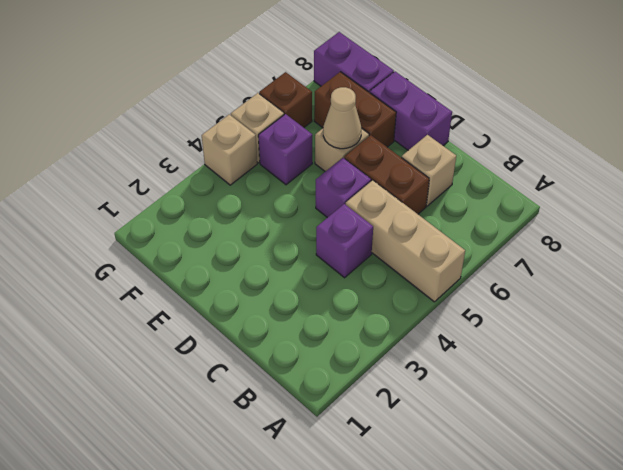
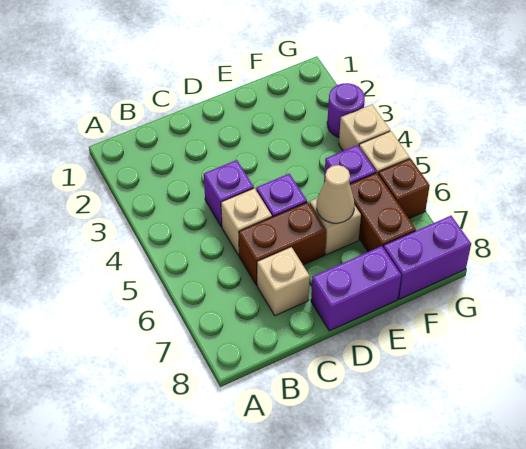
tan 1x3 brick [346,180,465,302] -> tan 1x1 brick [221,188,272,255]
brown 1x2 brick [314,72,396,147] -> brown 1x2 brick turned to [350,173,416,252]
none -> purple 1x1 round brick [327,83,365,137]

